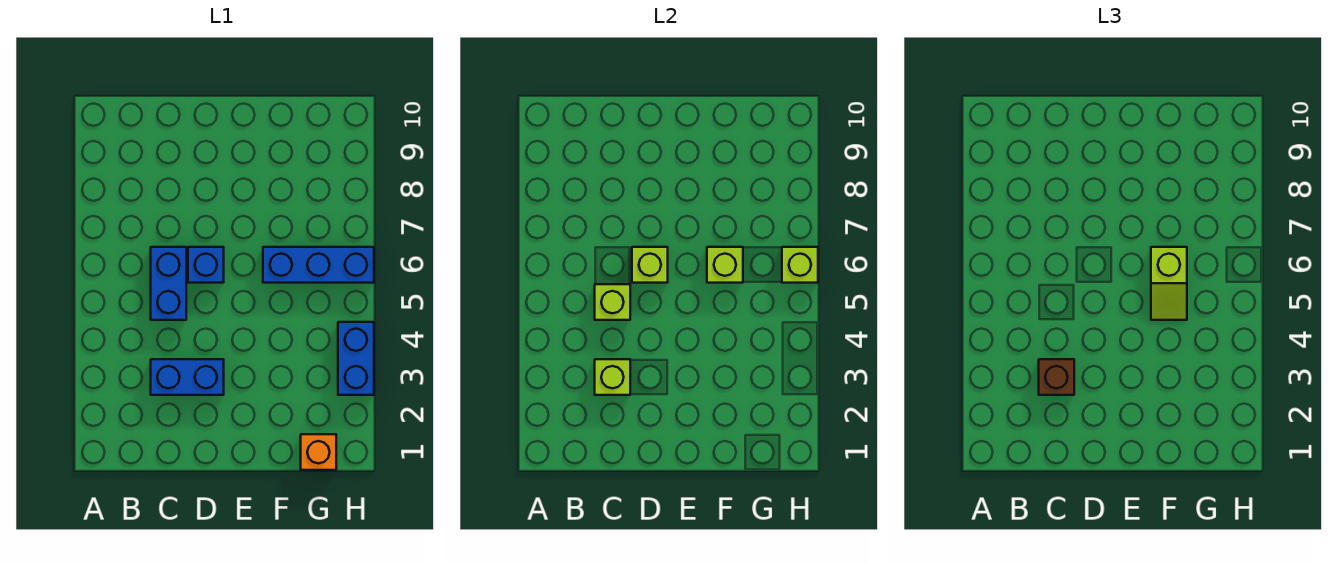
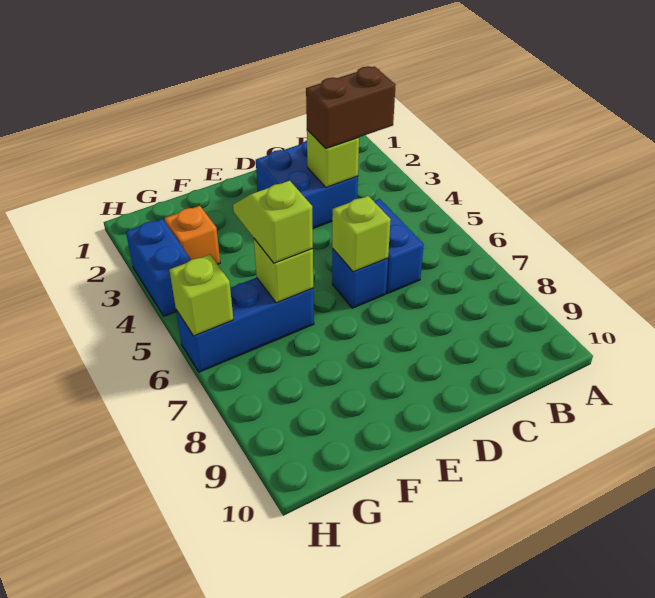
blue 1x2 brick [151,359,224,395] -> blue 2x2 brick [256,140,358,228]
brown 1x1 brick [1039,359,1074,395] -> brown 1x2 brick [306,66,396,148]
lime 1x1 brick [595,284,630,320] -> none
orange 1x1 brick [301,434,336,470] -> orange 1x1 brick moved to [164,206,220,264]

